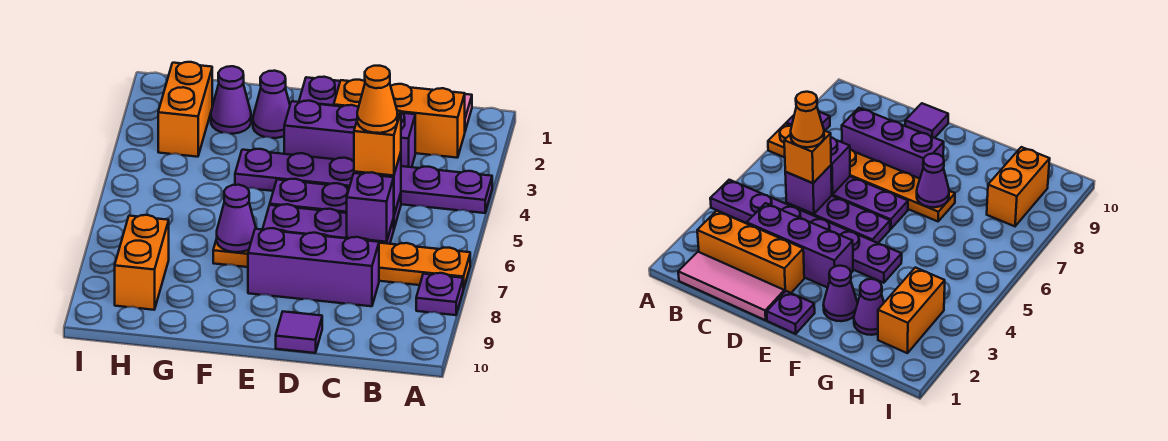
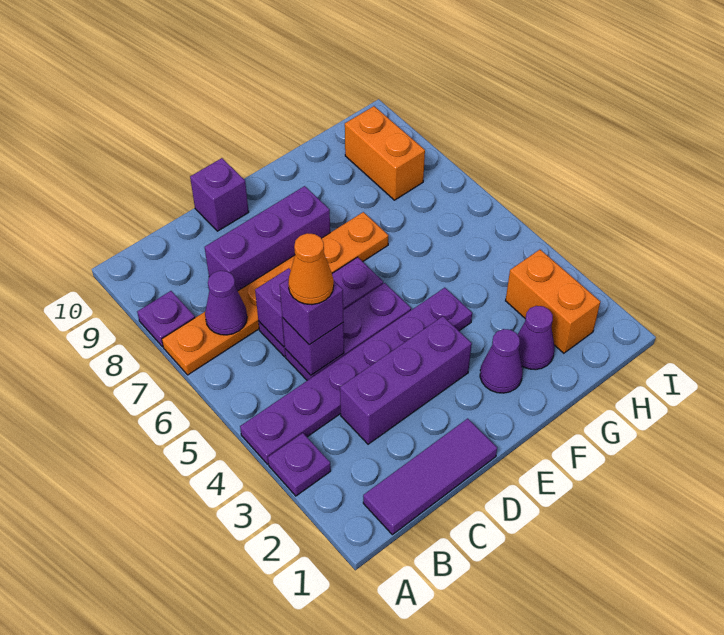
pink 1x3 tile [678,252,784,320] -> purple 1x3 tile [363,418,497,535]
orange 1x3 brick [334,80,465,158] -> none
orange 1x1 brick [354,111,401,176] -> purple 1x1 brick [280,279,344,345]
purple 1x1 tile [276,312,322,353] -> purple 1x1 brick [190,158,249,231]
purple 1x1 plate [299,77,340,106] -> purple 1x1 plate moved to [268,433,331,496]
purple 1x1 cone [217,185,256,252] -> purple 1x1 cone moved to [205,271,247,335]

